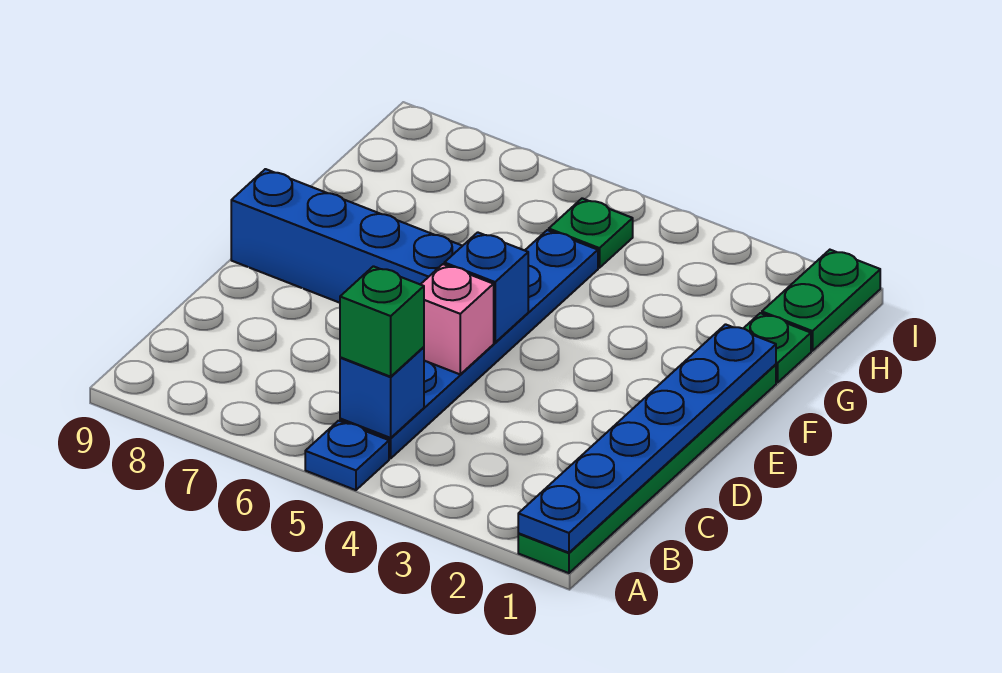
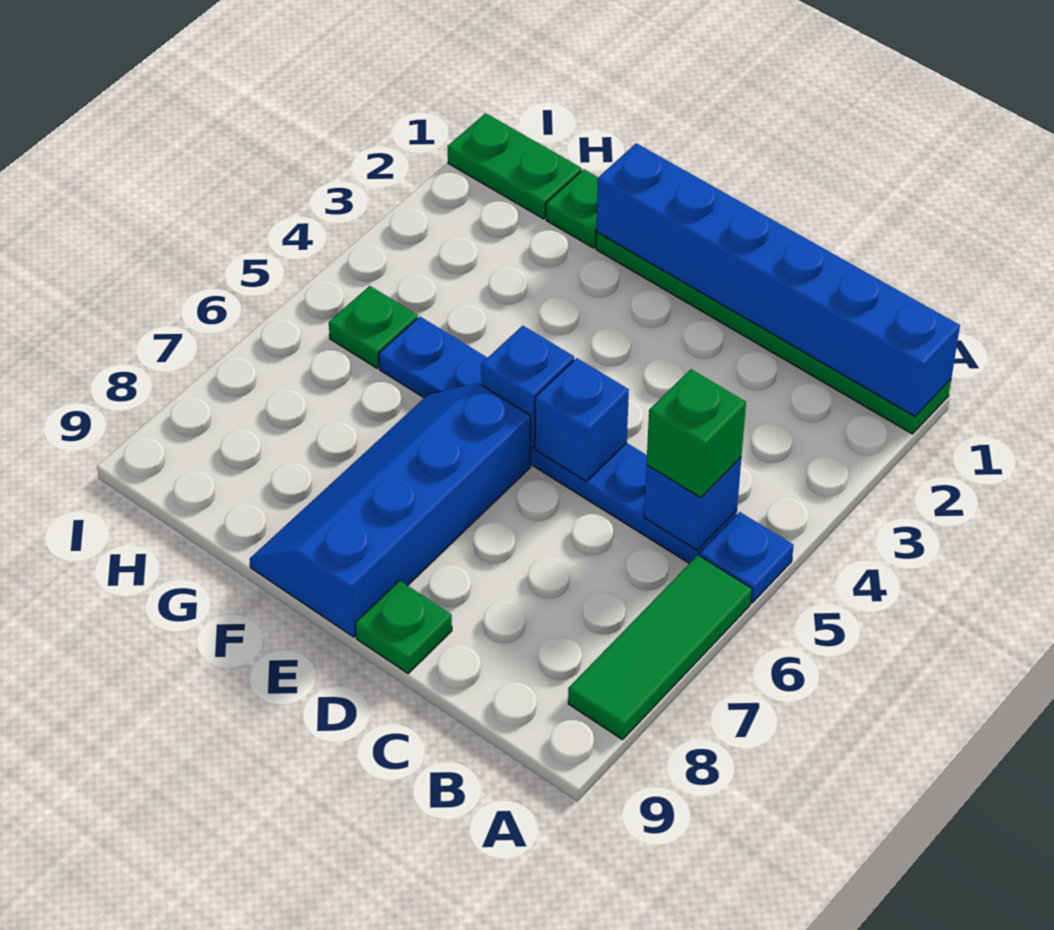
blue 1x6 plate [518,324,776,553] -> blue 1x6 brick [596,143,960,416]
none -> green 1x3 tile [568,555,752,740]
pink 1x1 brick [420,264,494,374] -> blue 1x1 brick [535,358,629,481]
none -> green 1x1 plate [355,580,452,674]

